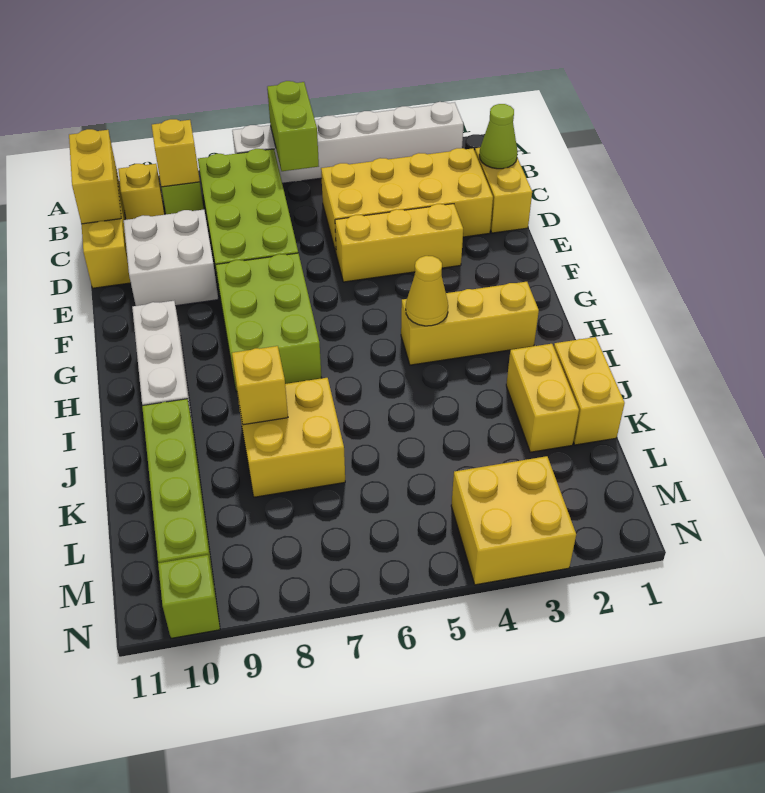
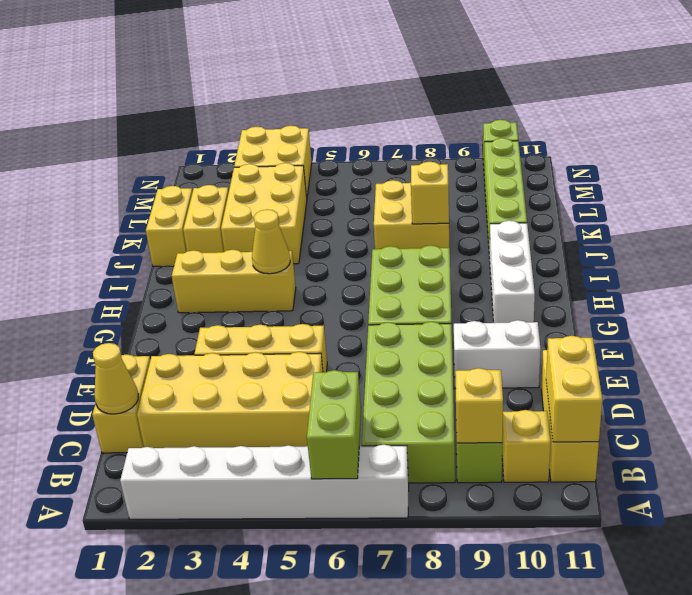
lime 1x1 cone [479,104,518,169] -> yellow 1x1 cone [93,343,138,414]
white 2x2 brick [124,210,218,306] -> white 1x2 brick [454,320,541,389]
none -> yellow 2x3 brick [221,163,307,264]

